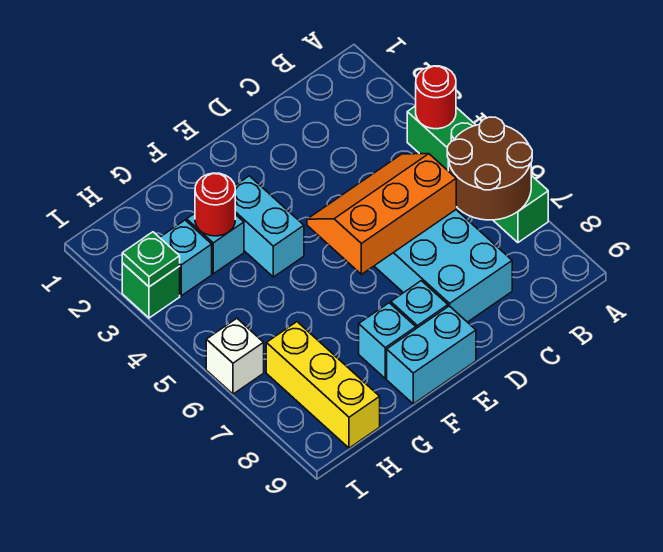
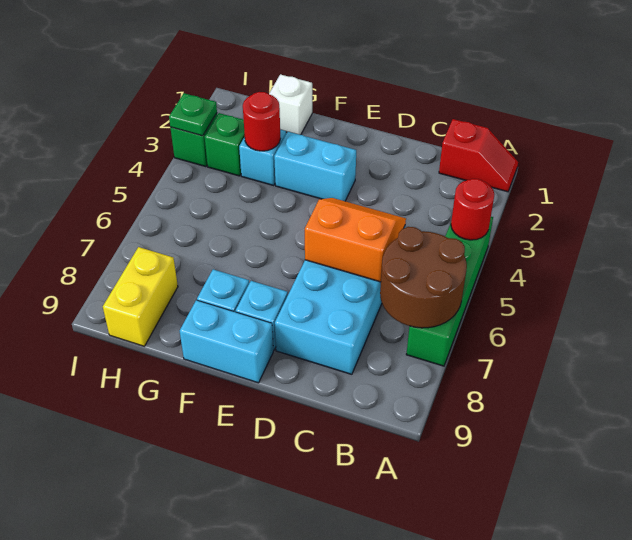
none -> red 1x2 slope [439,119,518,192]
orange 2x3 slope [307,154,456,274] -> orange 2x2 slope [305,198,406,282]
cyan 1x2 brick [235,176,304,277] -> cyan 1x2 brick turned to [274,132,356,201]
cyan 1x1 brick [160,220,212,296] -> green 1x1 brick [205,113,245,176]
yellow 1x3 brick [266,322,380,448] -> yellow 1x2 brick [103,247,178,346]
white 1x1 brick [206,318,264,394] -> white 1x1 brick moved to [269,74,312,135]

